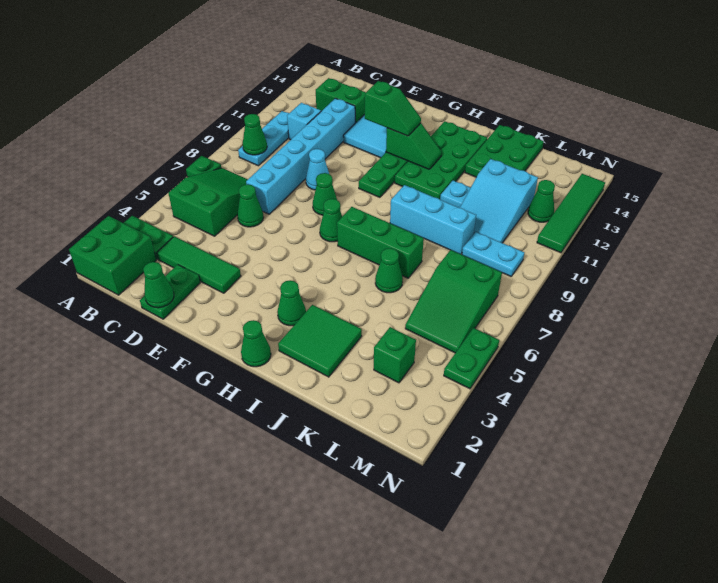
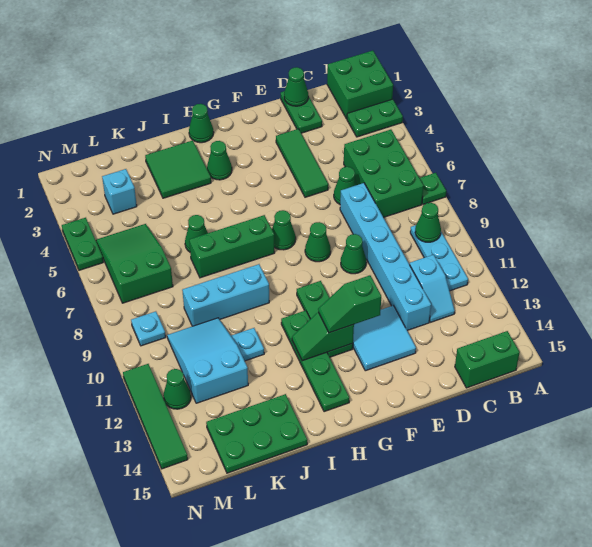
green 2x3 slope [168,168,248,236] -> green 2x3 brick [344,129,424,217]
green 1x3 tile [157,236,241,293] -> green 1x3 tile turned to [276,129,328,197]
green 1x2 brick [316,78,366,123] -> green 1x2 brick moved to [455,331,520,388]
cyan 1x1 cone [306,149,329,190] -> green 1x1 cone [341,234,366,274]
green 2x4 plate [395,121,487,199] -> green 1x4 plate [281,310,349,412]
green 2x3 plate [465,125,544,177] -> green 2x3 plate turned to [206,394,307,473]
green 1x1 brick [374,327,416,383] -> cyan 1x1 brick [102,169,137,214]
cyan 1x2 plate [462,232,524,276] -> cyan 1x1 plate [131,311,166,346]

